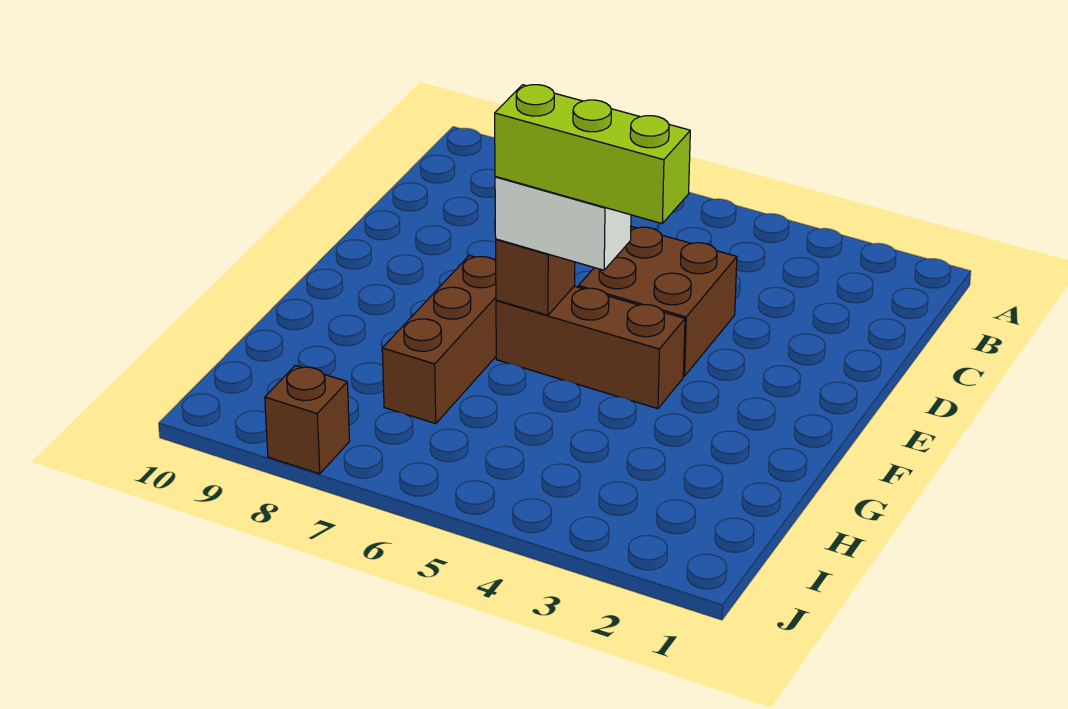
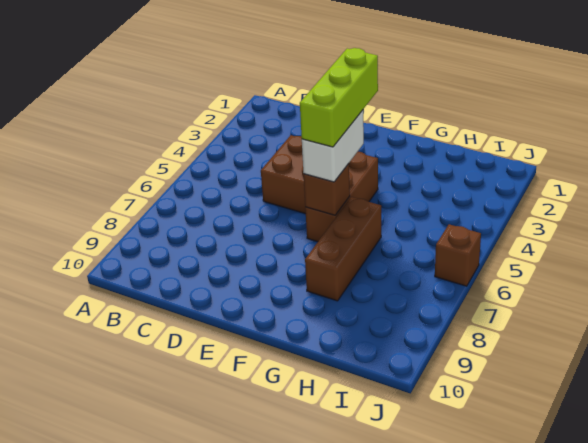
brown 1x3 brick [382,255,496,424] -> brown 1x3 brick turned to [305,197,381,301]
brown 1x1 brick [265,365,350,474] -> brown 1x1 brick moved to [435,224,481,286]

